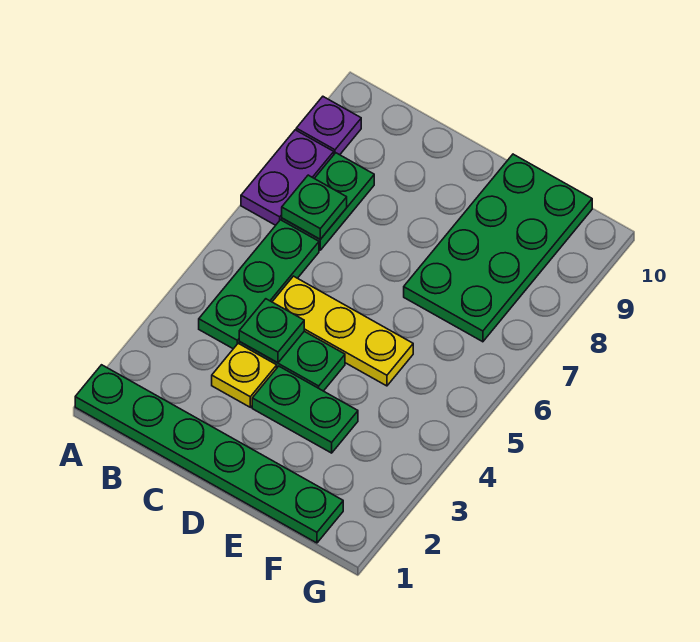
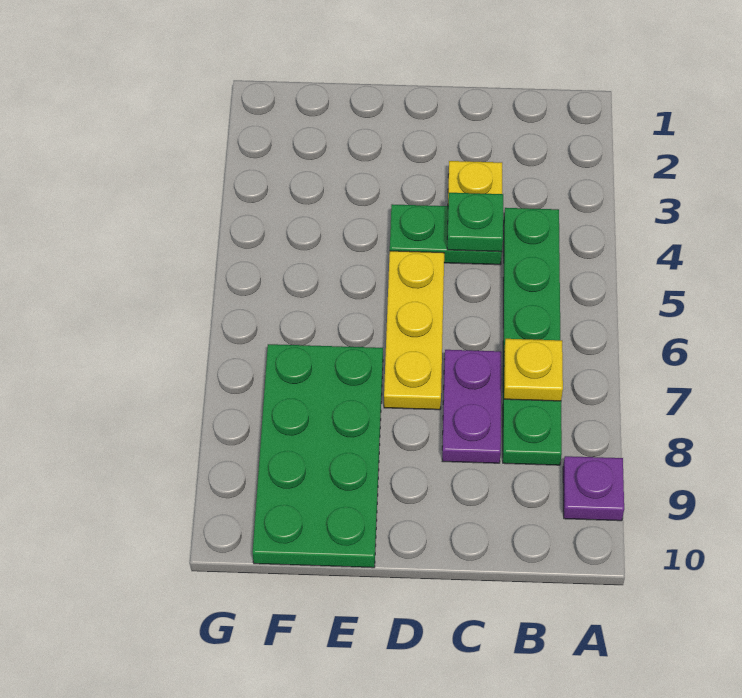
green 1x6 plate [75,365,343,543] -> none
purple 1x2 plate [241,130,334,225] -> purple 1x2 plate moved to [442,350,501,463]
green 1x1 plate [282,175,347,239] -> yellow 1x1 plate [504,339,563,401]
yellow 1x3 plate [272,276,413,386] -> yellow 1x3 plate turned to [384,251,444,410]
green 1x2 plate [252,366,358,453] -> none

